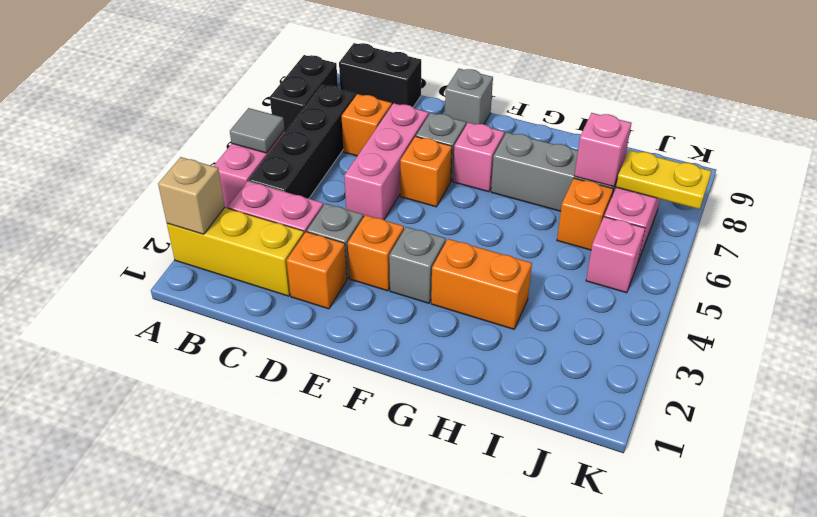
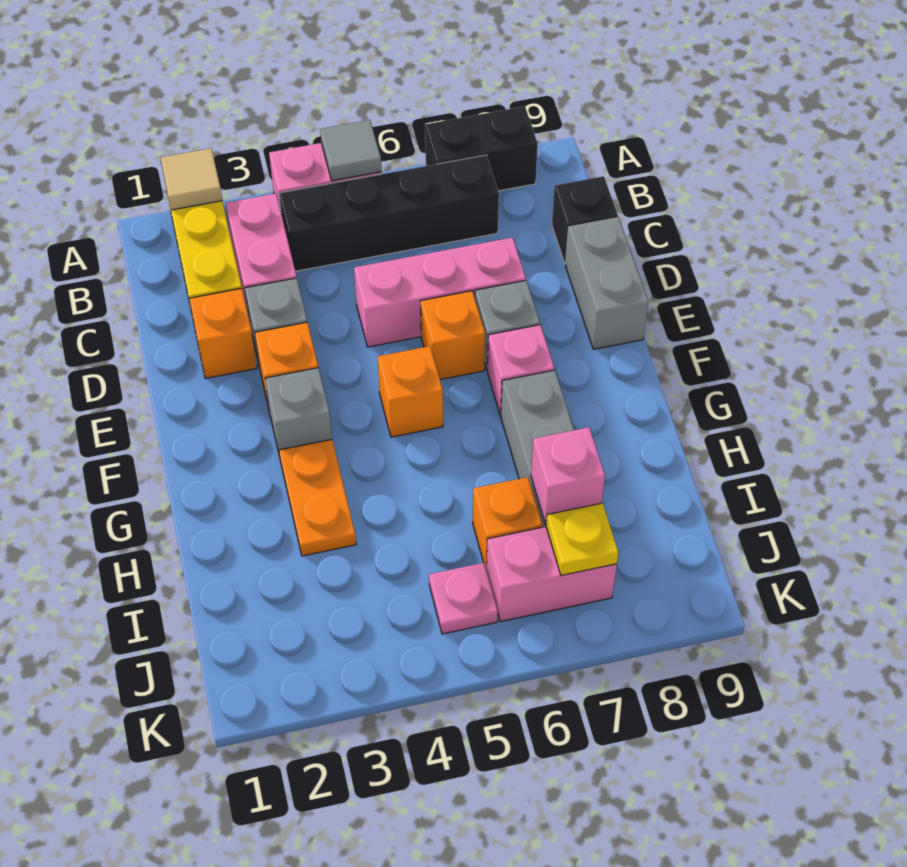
tan 1x1 brick [158,157,225,234] -> tan 1x1 tile [161,148,222,210]
black 1x2 brick [339,43,421,107] -> black 1x1 brick [552,176,618,264]
orange 1x1 brick [342,94,392,156] -> orange 1x1 brick moved to [378,346,443,437]
grey 1x1 brick [445,69,493,125] -> grey 1x2 brick [566,218,649,349]
orange 1x2 brick [431,239,532,329] -> orange 1x2 plate [279,440,356,556]
pink 1x1 brick [586,217,645,293] -> pink 1x1 plate [429,563,498,634]
yellow 1x2 plate [616,150,711,209] -> yellow 1x1 plate [546,503,618,576]

